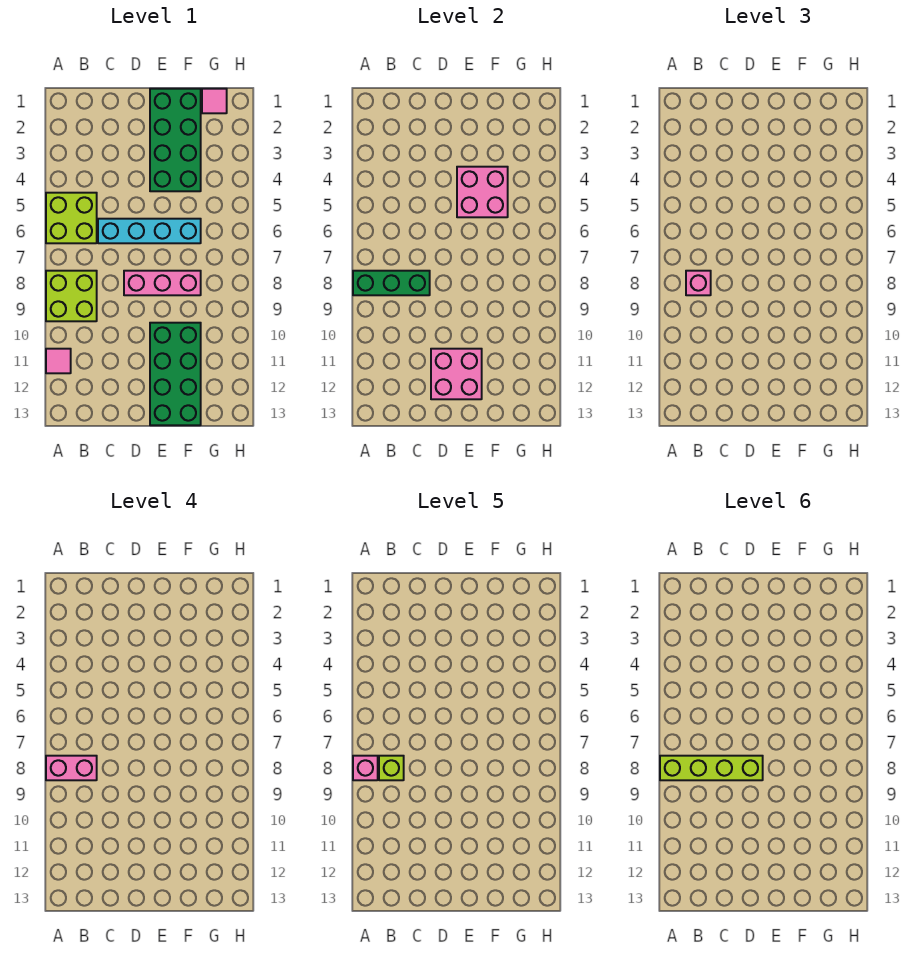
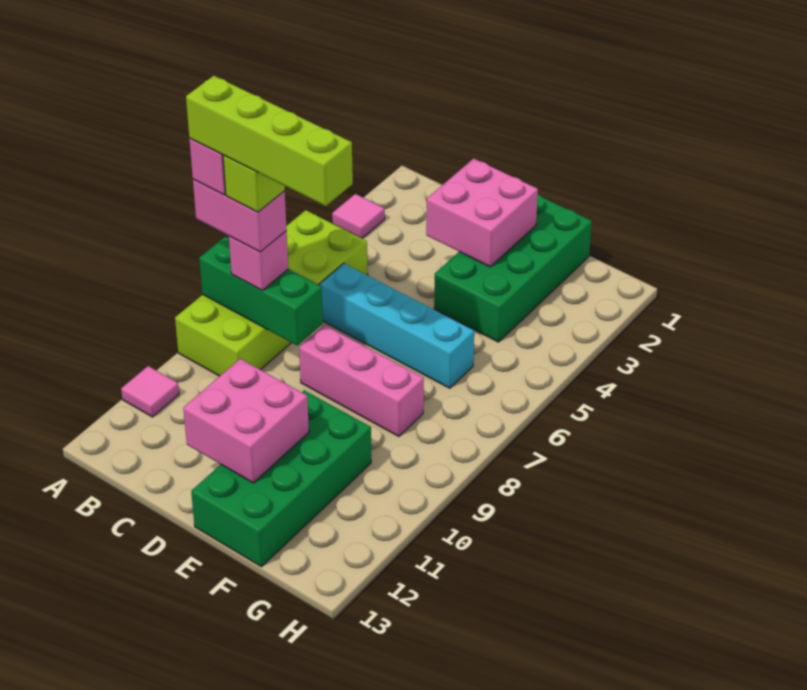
pink 2x2 brick [457,167,508,217] -> pink 2x2 brick moved to [426,158,538,267]
pink 1x1 tile [202,89,227,113] -> pink 1x1 tile moved to [332,194,385,238]

